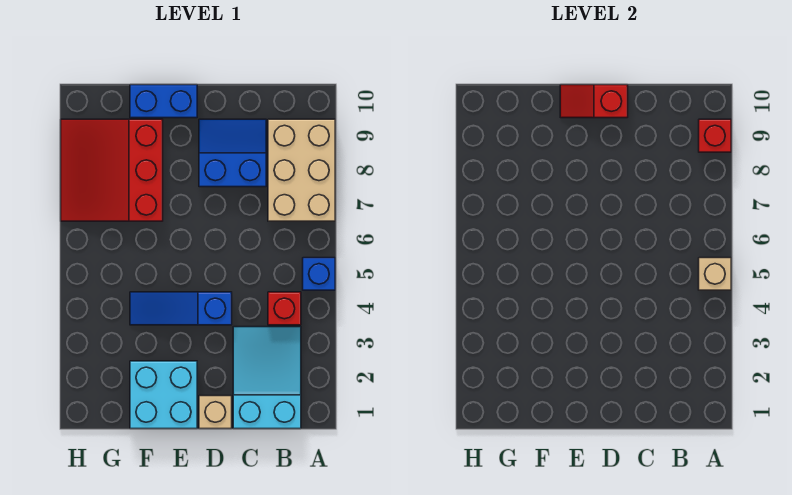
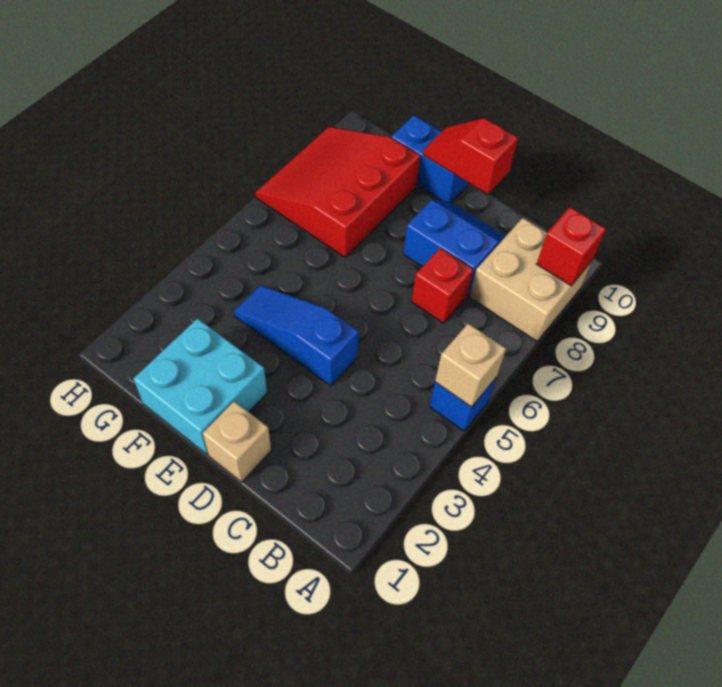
tan 2x3 brick [268,119,335,221] -> tan 2x2 brick [470,218,592,341]
cyan 2x3 slope [233,327,301,429] -> none
red 1x1 brick [268,292,301,325] -> red 1x1 brick moved to [412,248,473,323]

